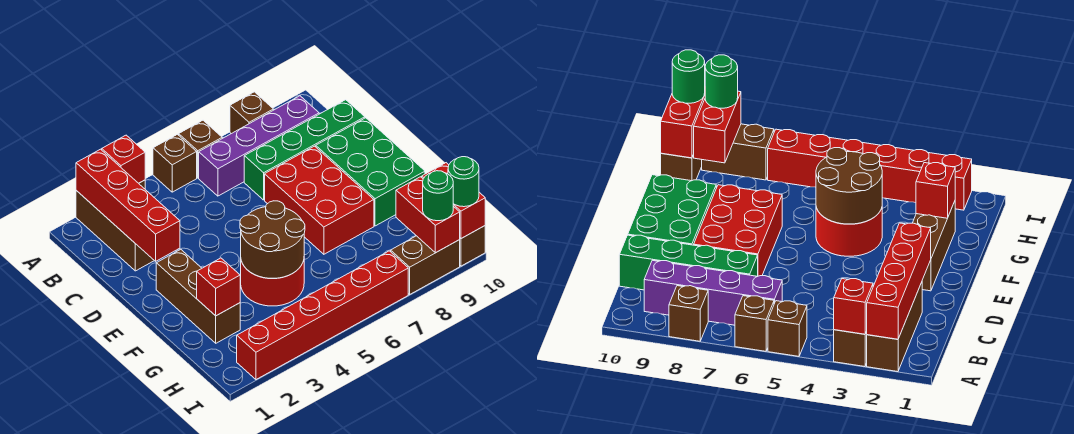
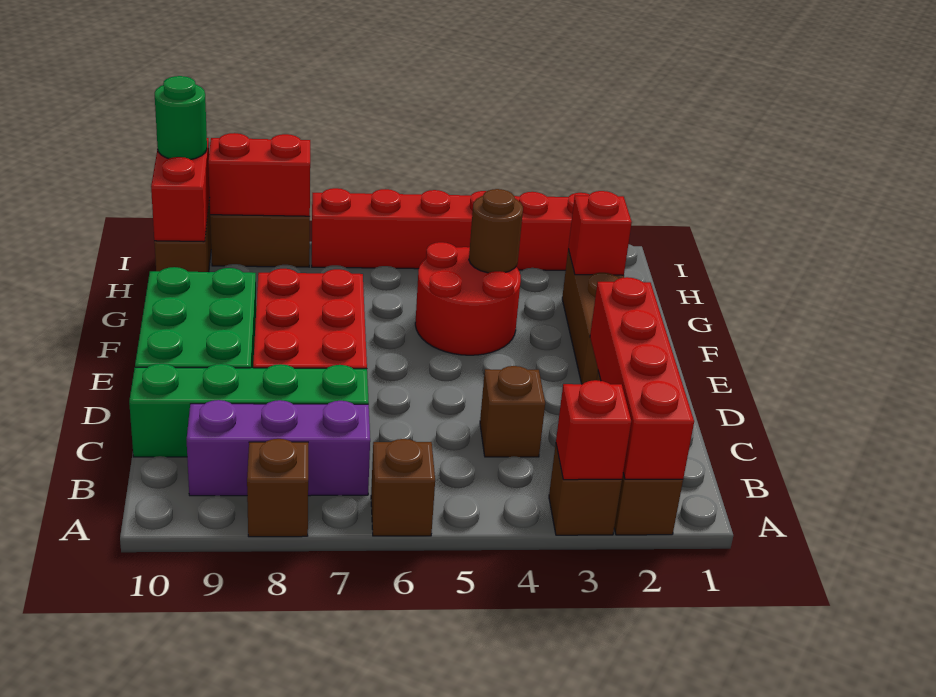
brown 1x1 brick [153,134,197,192] -> brown 1x1 brick moved to [480,366,545,457]
purple 1x4 brick [199,96,319,196] -> purple 1x3 brick [187,400,370,496]
brown 2x2 round brick [240,201,305,278] -> brown 1x1 round brick [469,189,523,273]
red 1x2 brick [396,177,460,253] -> red 1x2 brick turned to [208,133,310,216]
green 1x1 round brick [423,171,453,221] -> none

